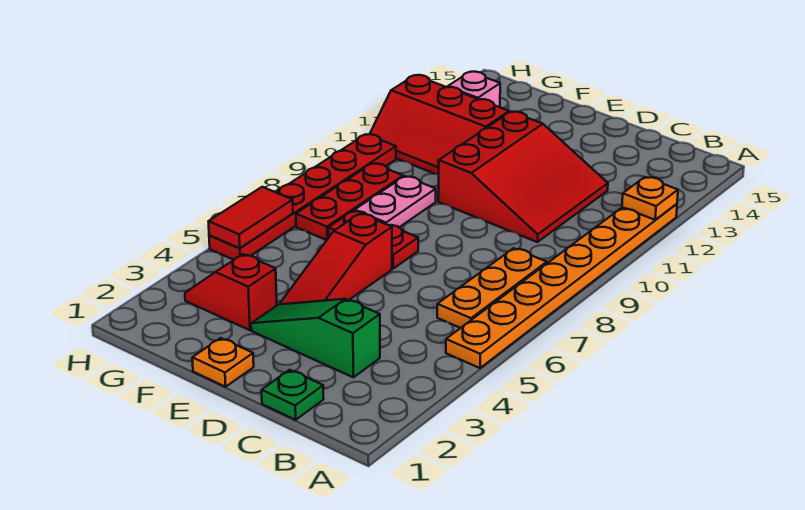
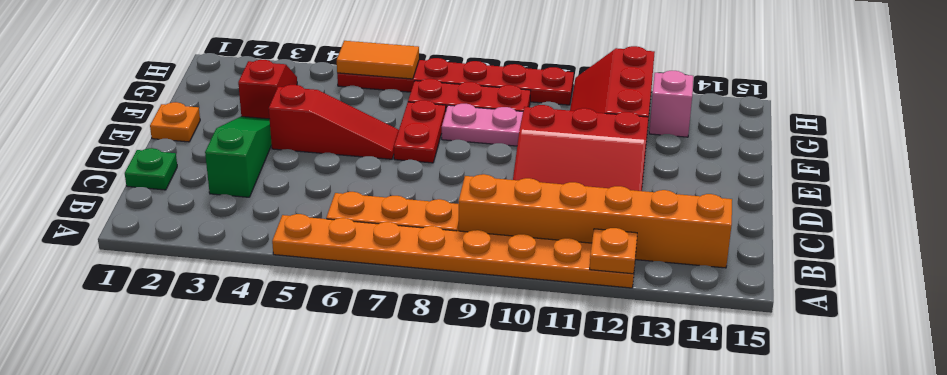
none -> orange 1x6 brick [459,174,732,268]
red 1x3 slope [280,214,392,304] -> red 1x3 slope turned to [269,85,399,159]
red 1x2 tile [208,187,293,248] -> orange 1x2 tile [337,41,419,79]

